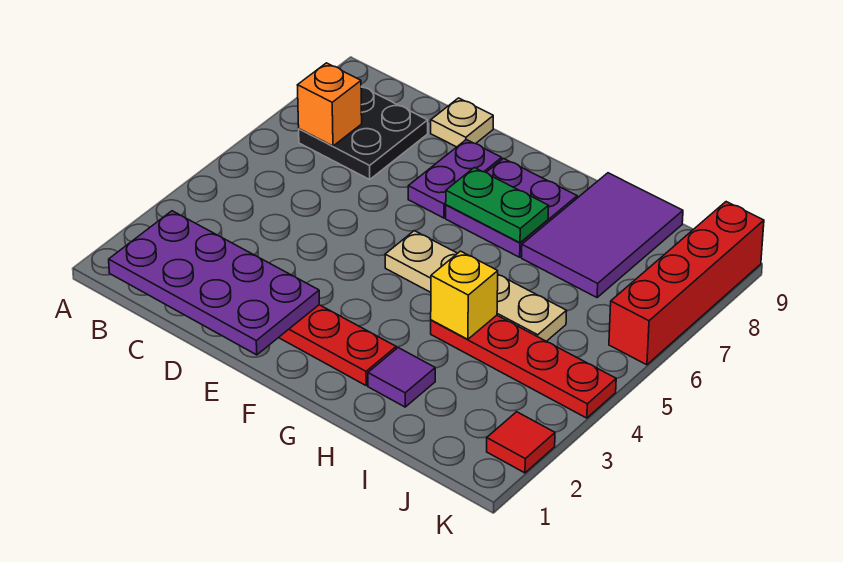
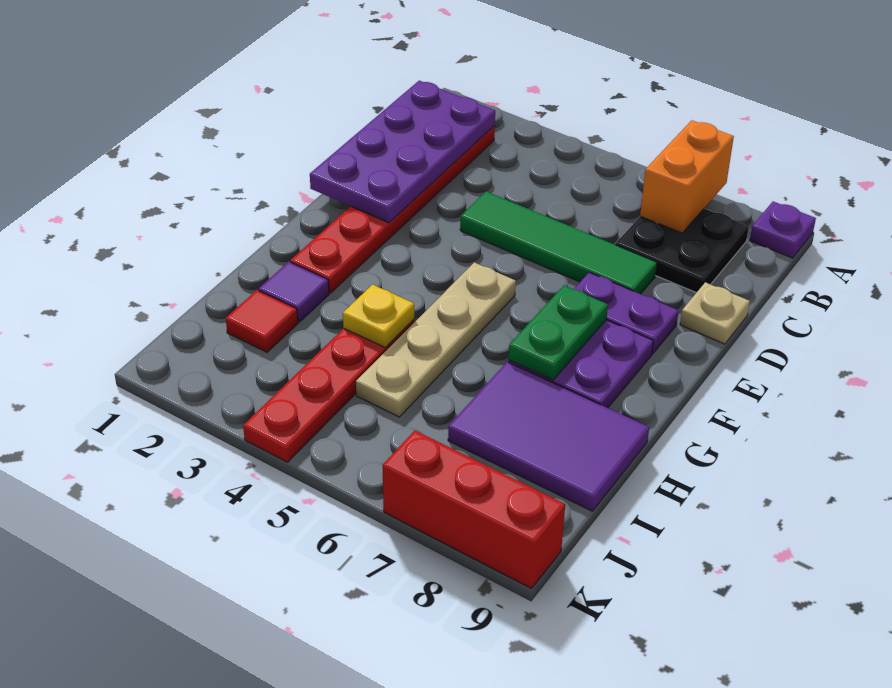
none -> purple 1x1 plate [750,201,816,258]
orange 1x1 brick [298,63,362,146] -> orange 1x2 brick [640,120,734,233]
none -> green 1x4 tile [460,191,657,294]
yellow 1x1 brick [431,251,498,340] -> yellow 1x1 plate [343,285,414,348]
red 1x1 tile [487,412,555,473] -> red 1x1 tile moved to [226,290,298,352]
red 1x4 brick [609,202,764,365] -> red 1x3 brick [382,431,565,588]

